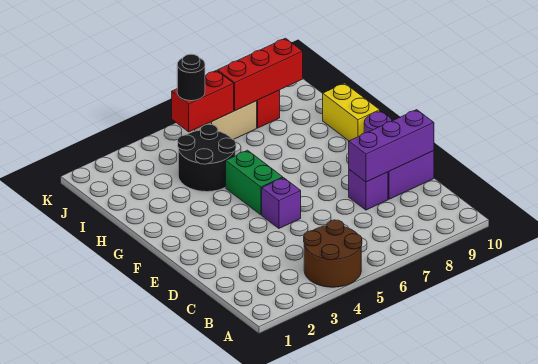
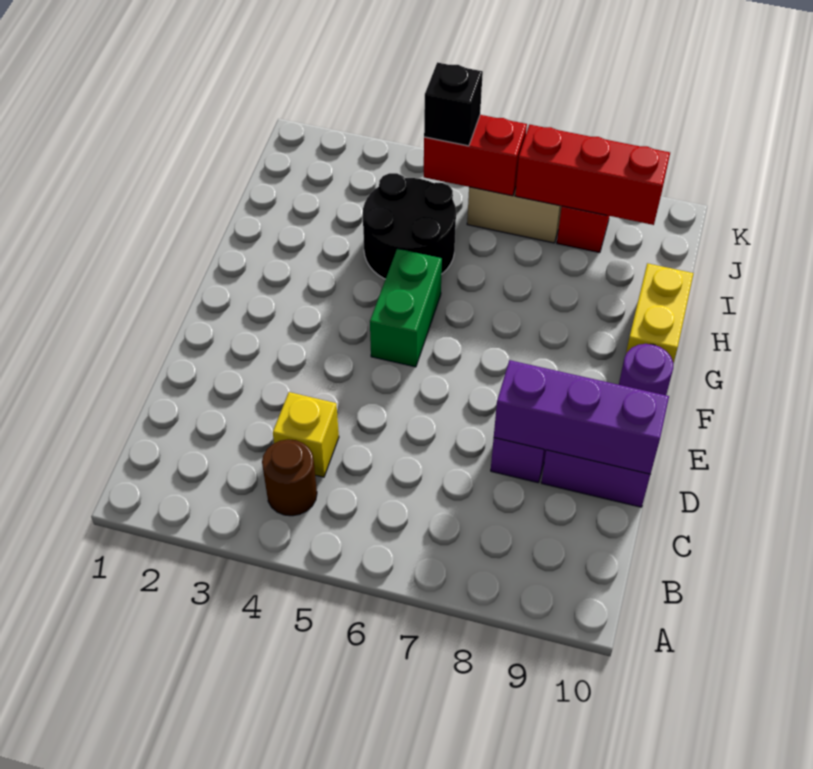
brown 2x2 round brick [304,220,362,287] -> brown 1x1 round brick [262,439,317,516]
none -> yellow 1x1 brick [273,392,339,477]
purple 1x1 brick [262,178,301,228] -> none
black 1x1 round brick [177,54,205,101] -> black 1x1 brick [424,62,483,146]

